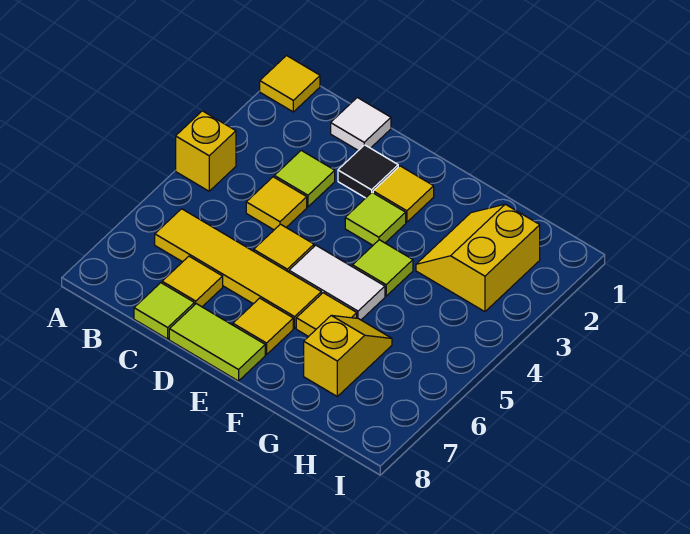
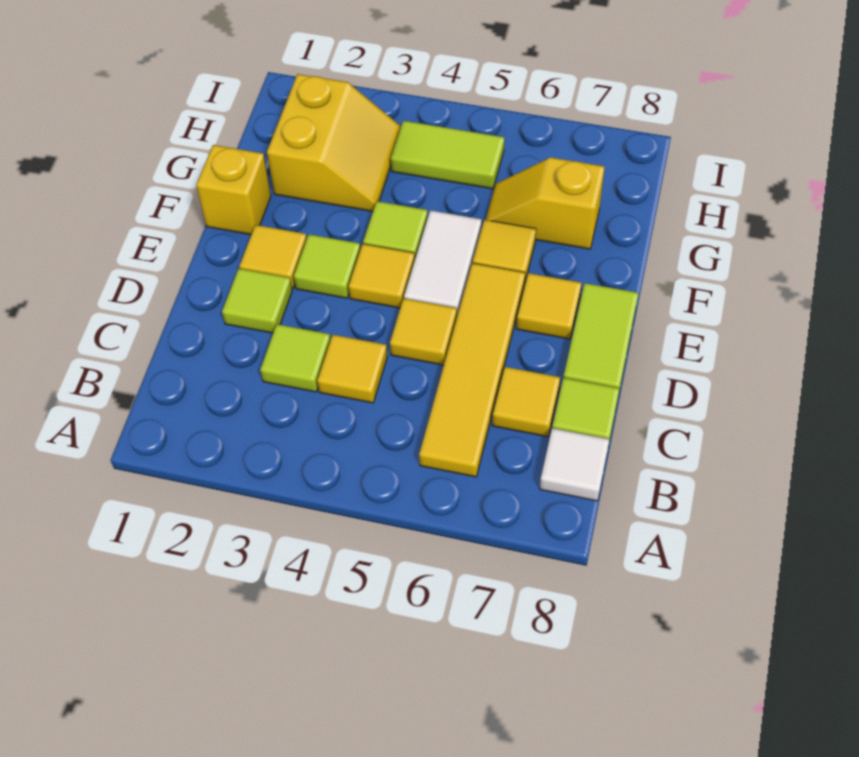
yellow 1x1 tile [260,56,320,112] -> yellow 1x1 tile moved to [349,244,415,308]
yellow 1x1 brick [176,111,236,191] -> yellow 1x1 brick moved to [196,145,271,235]
white 1x1 tile [331,97,391,150] -> white 1x1 tile moved to [540,428,610,501]
black 1x1 tile [338,145,398,198] -> lime 1x1 tile [222,268,292,333]
yellow 2x2 slope [416,204,540,312] -> yellow 2x2 slope turned to [267,74,401,212]
none -> lime 1x2 tile [391,121,504,189]

